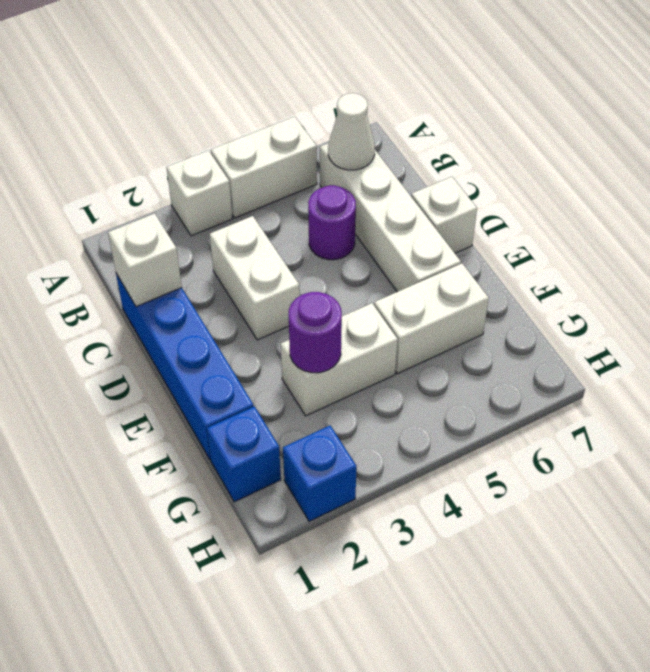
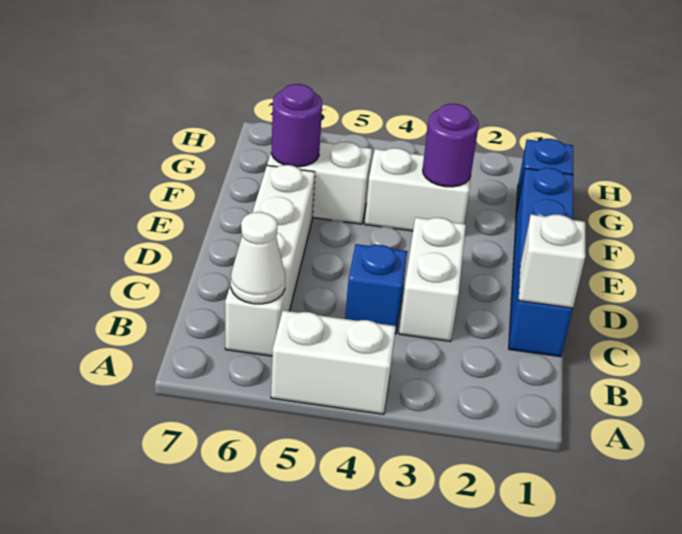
white 1x1 brick [166,150,232,236] -> none
purple 1x1 round brick [308,185,356,260] -> purple 1x1 round brick moved to [271,84,322,167]
white 1x1 brick [411,177,477,253] -> none
blue 1x1 brick [283,426,357,521] -> blue 1x1 brick moved to [345,244,407,334]

